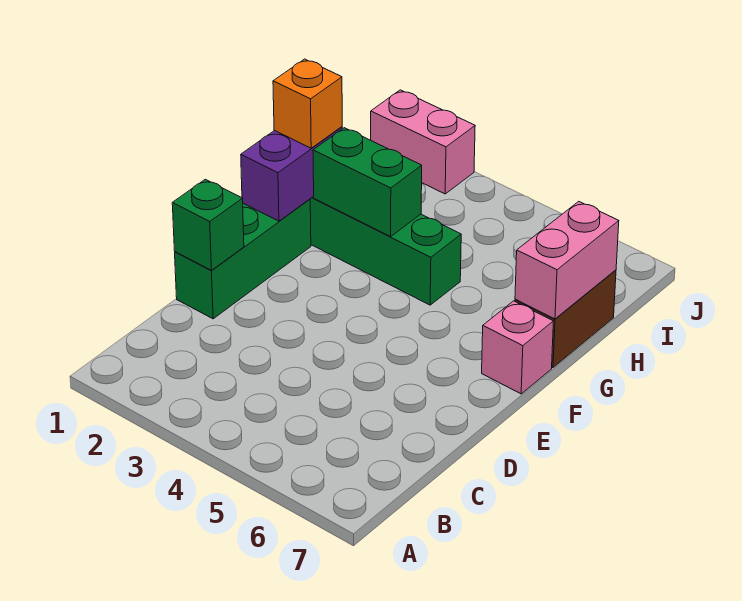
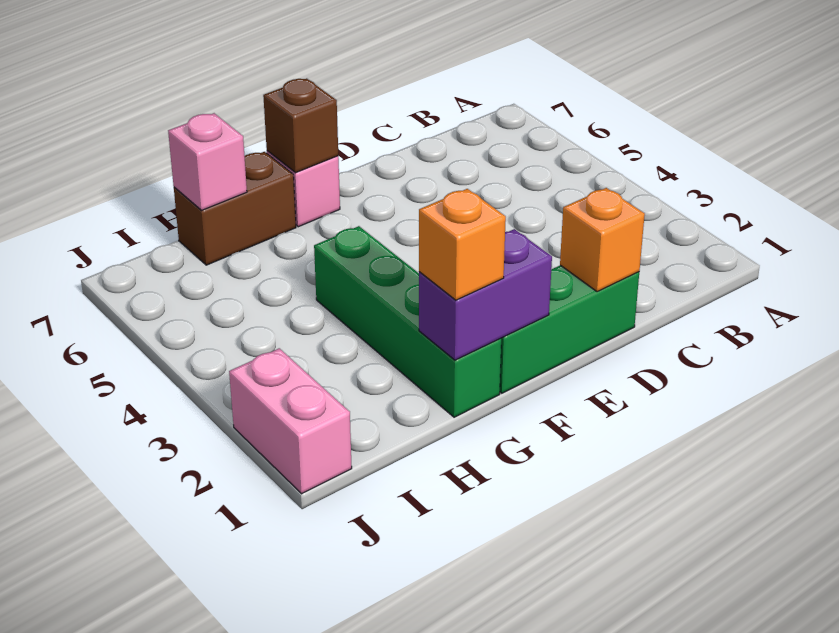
green 1x1 brick [172,179,244,270] -> orange 1x1 brick [560,188,645,292]
none -> brown 1x1 brick [263,79,338,173]
green 1x2 brick [313,128,422,237] -> none
pink 1x2 brick [515,201,619,319] -> pink 1x1 brick [168,113,247,210]

